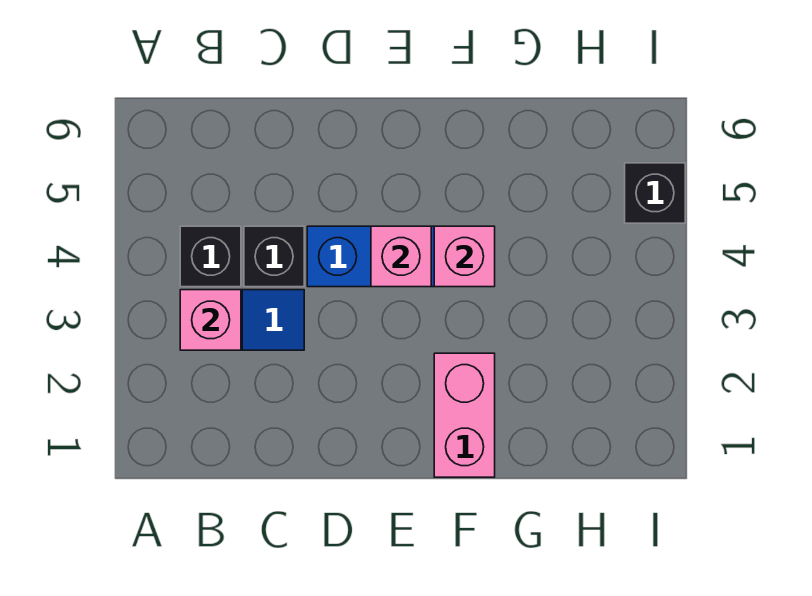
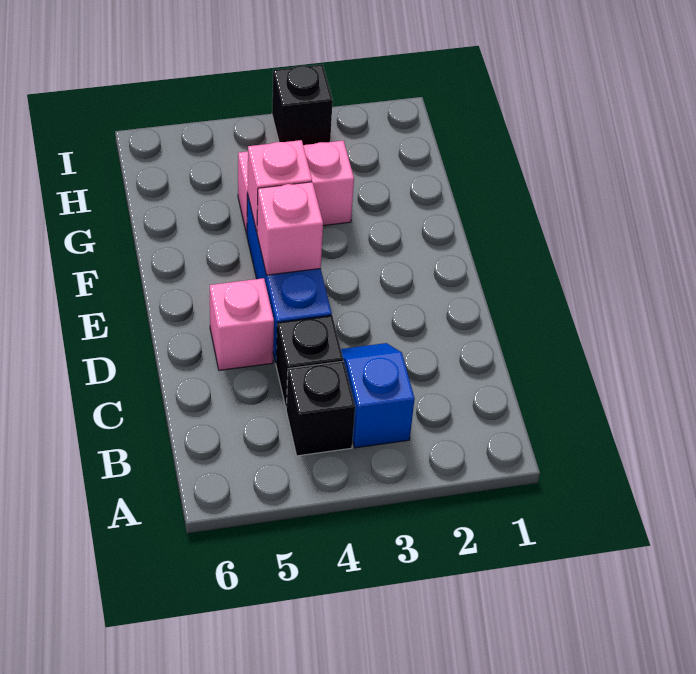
pink 1x1 brick [180,290,241,350] -> pink 1x1 brick moved to [210,278,274,370]
pink 1x2 brick [434,353,495,477] -> pink 1x2 brick moved to [238,141,354,234]
black 1x1 brick [625,163,685,223] -> black 1x1 brick moved to [272,65,333,145]

